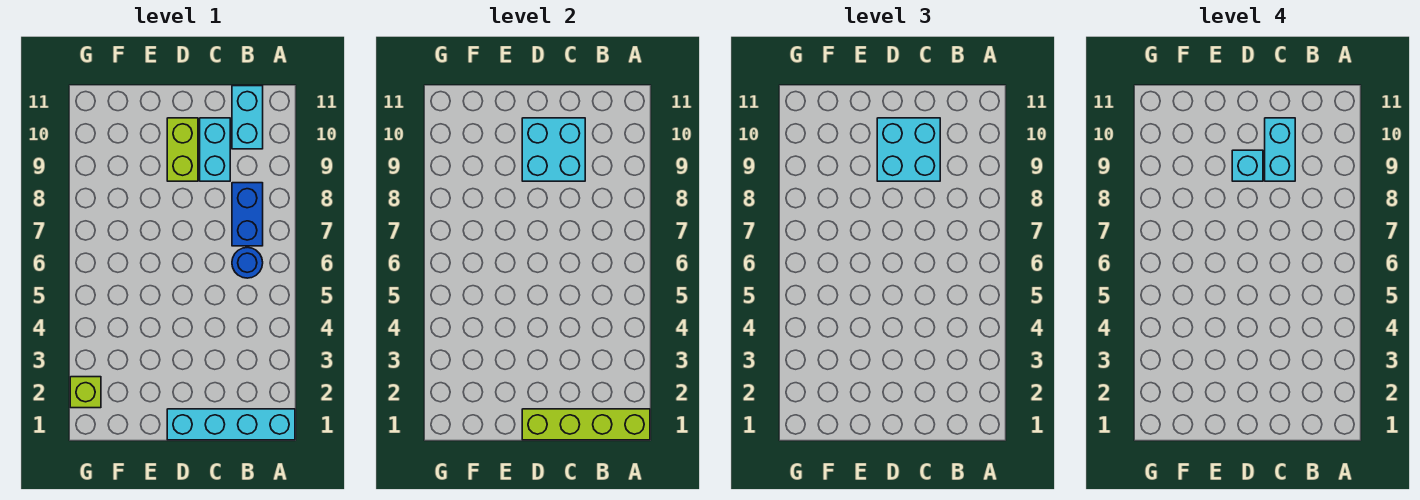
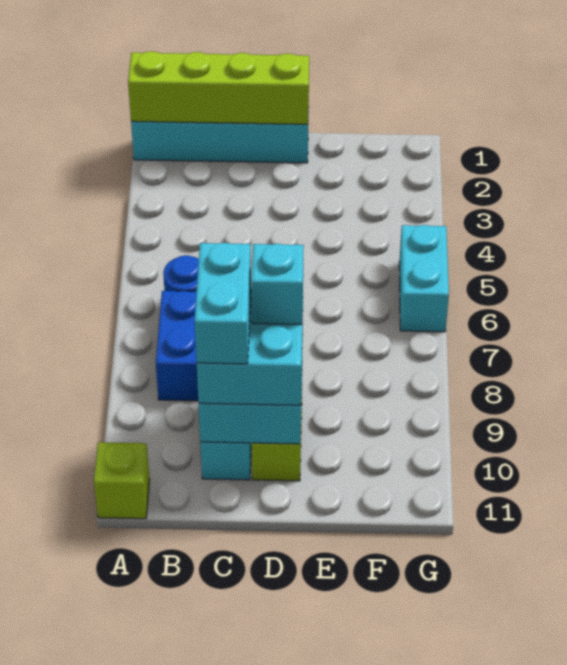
cyan 1x2 brick [232,86,263,149] -> cyan 1x2 brick moved to [399,225,449,332]
lime 1x1 brick [70,377,101,408] -> lime 1x1 brick moved to [94,442,150,519]

